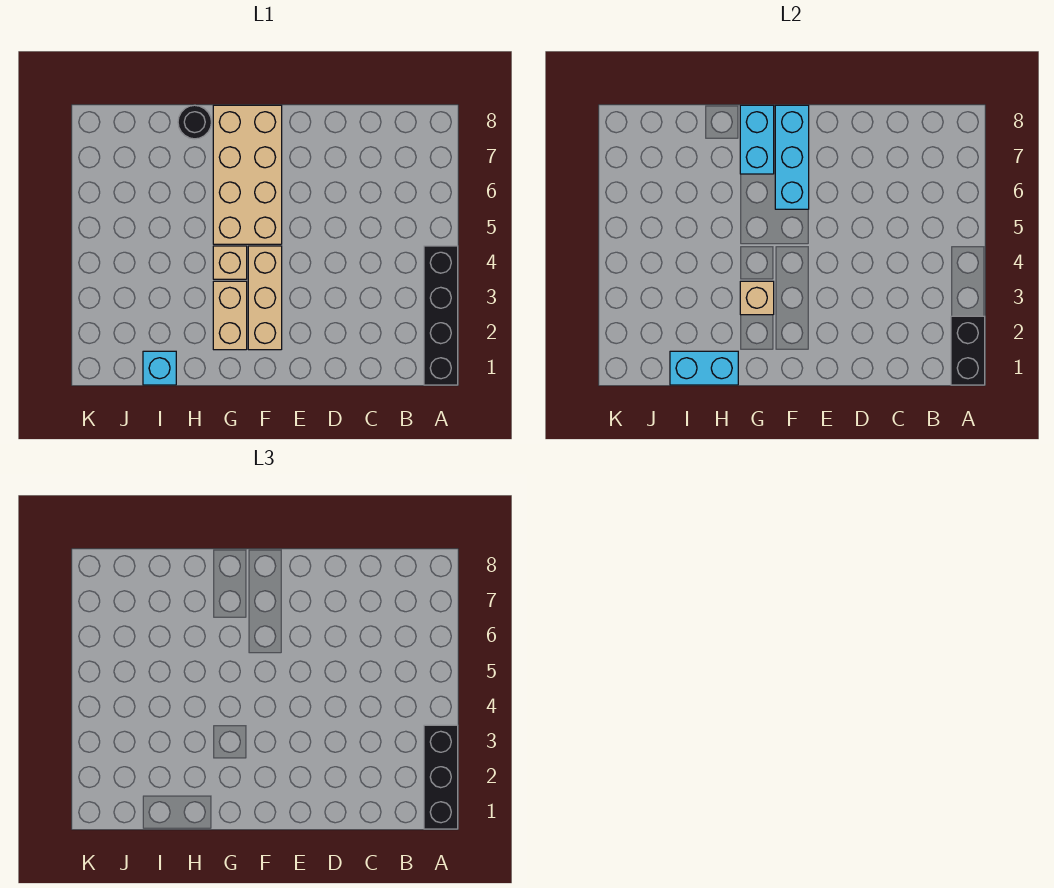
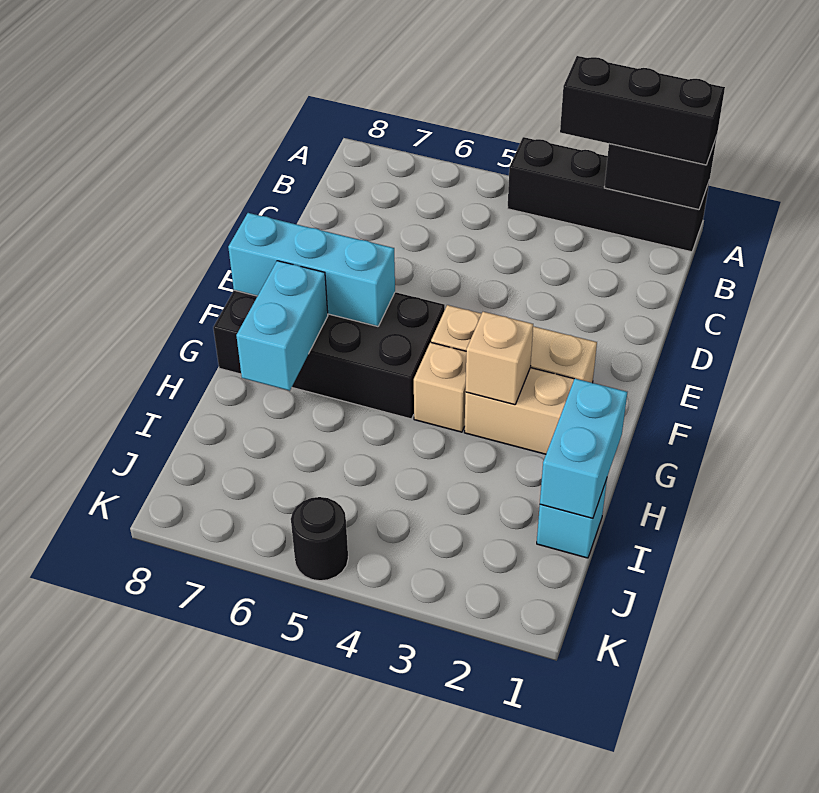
tan 2x4 brick [213,105,282,244] -> black 2x4 brick [213,290,445,419]
cyan 1x2 brick [740,105,774,174] -> cyan 1x2 brick turned to [236,261,328,391]
black 1x1 round brick [178,105,211,139] -> black 1x1 round brick moved to [291,497,348,581]

